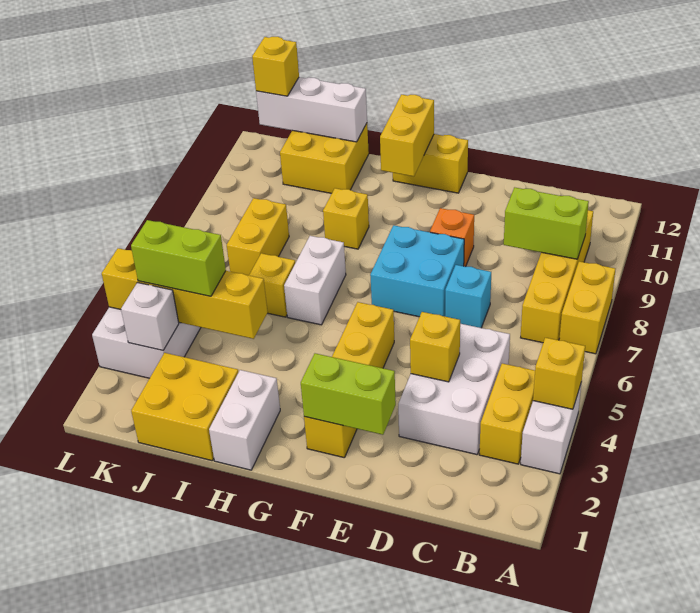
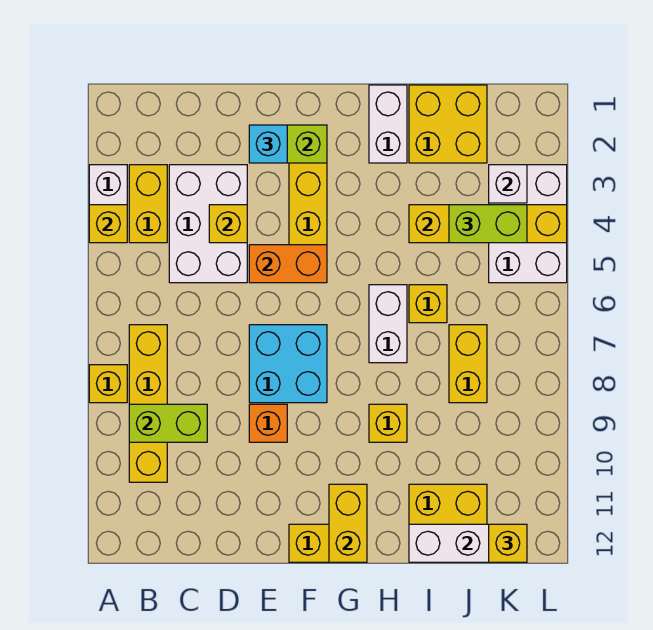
yellow 1x2 brick [559,261,615,354] -> yellow 1x1 brick [89,365,127,403]
cyan 1x1 brick [445,265,491,328] -> cyan 1x1 brick moved to [249,125,287,163]
none -> orange 1x2 brick [249,245,327,283]

